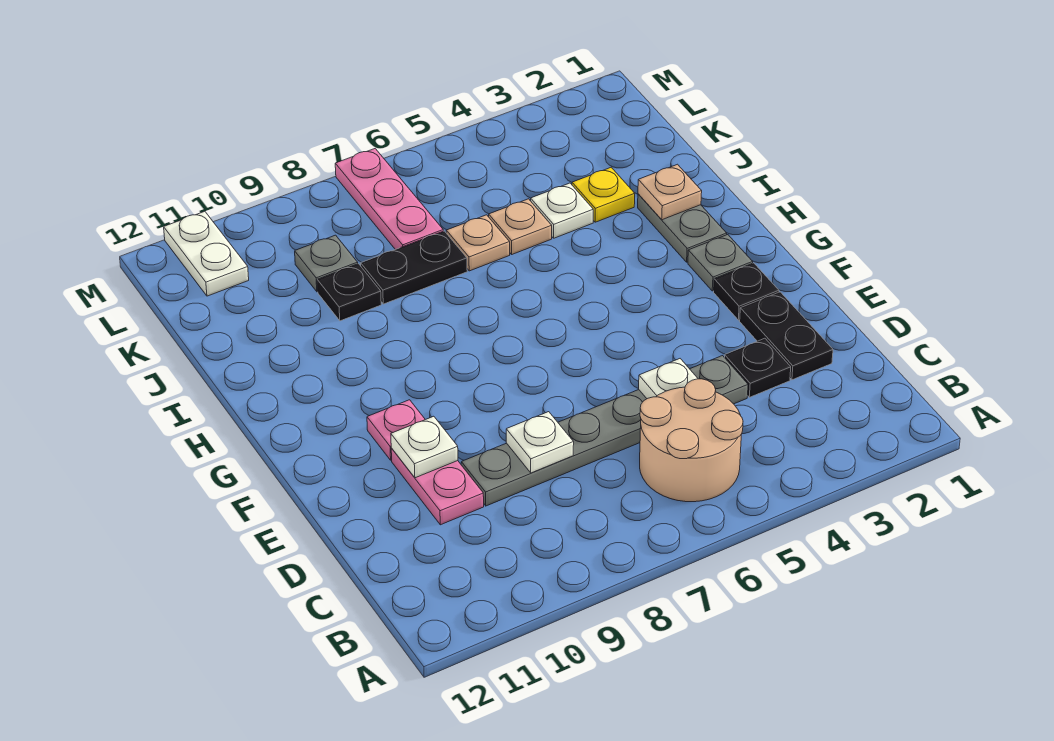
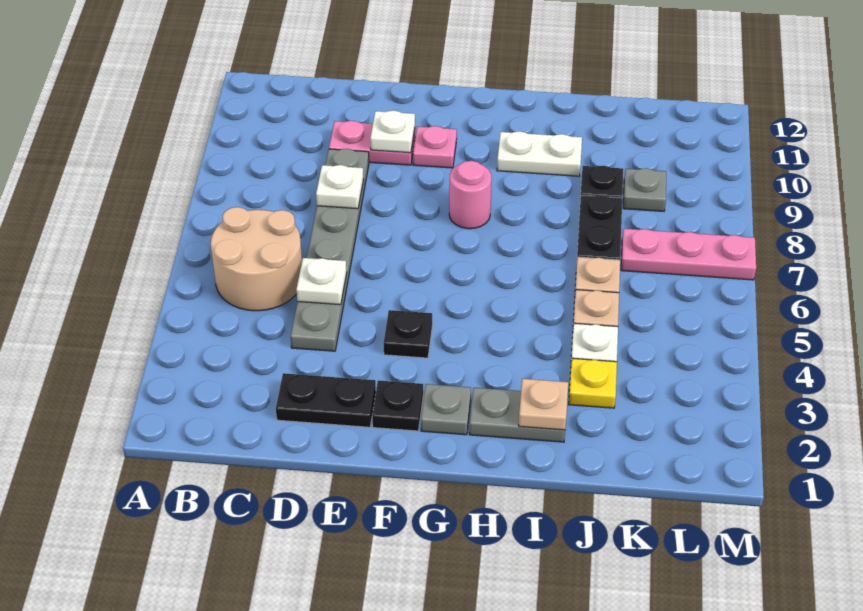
black 1x1 plate [725,338,791,397] -> black 1x1 plate moved to [384,310,432,358]
none -> pink 1x1 round brick [449,161,492,229]
white 1x2 plate [164,211,249,296] -> white 1x2 plate moved to [497,131,582,176]

